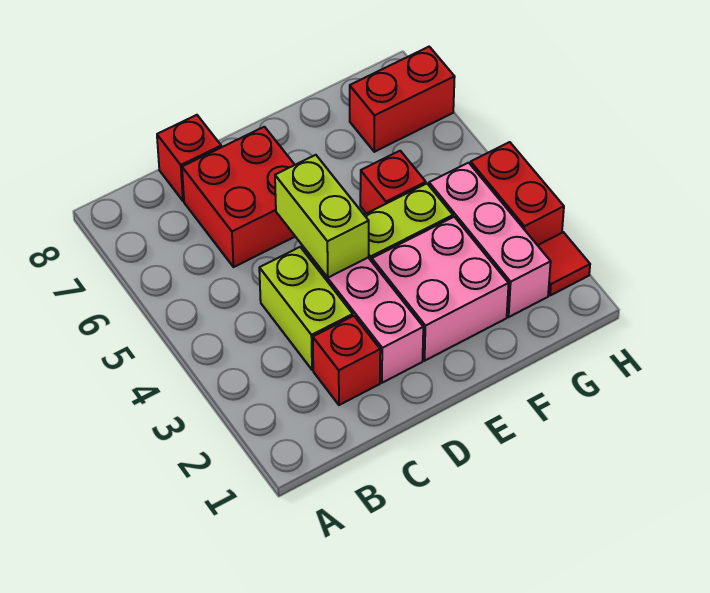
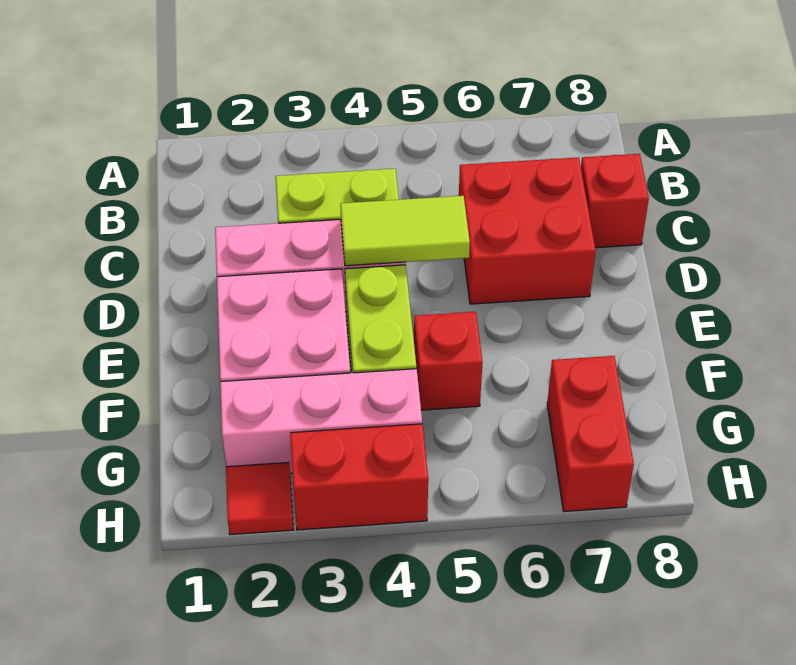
red 1x1 brick [313,316,380,405] -> none
lime 1x2 brick [275,155,369,278] -> lime 1x2 tile [340,196,470,266]

